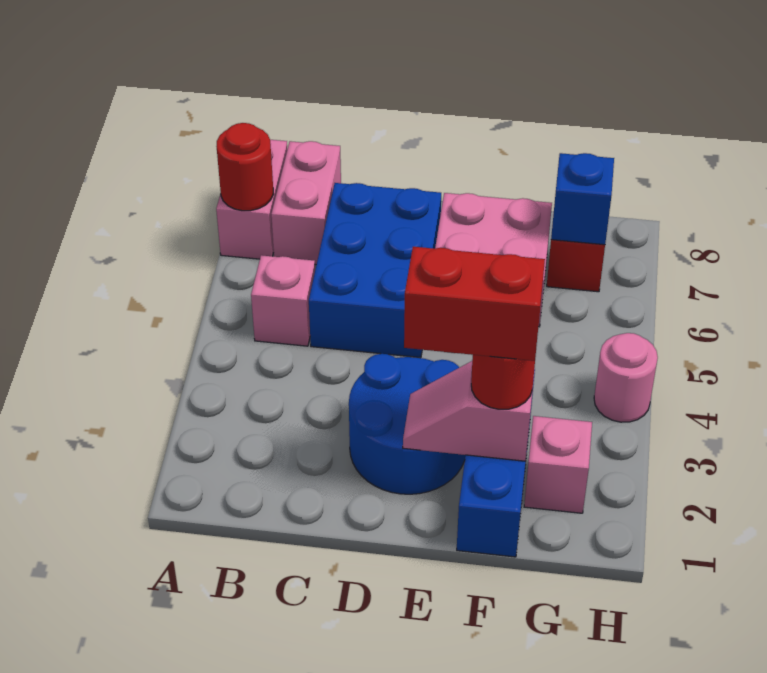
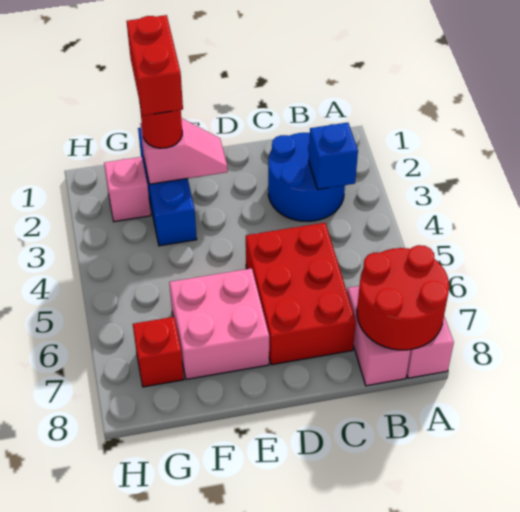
red 1x1 round brick [216,123,273,211] -> red 2x2 round brick [357,245,449,350]
pink 1x1 brick [251,255,315,346] -> none
blue 2x3 brick [309,183,441,358] -> red 2x3 brick [246,223,356,365]
blue 2x2 round brick [349,354,465,494] -> blue 2x2 round brick moved to [268,133,345,222]
red 1x2 brick [404,247,545,361] -> red 1x2 brick turned to [127,15,183,116]
blue 1x1 brick [551,153,614,245] -> blue 1x1 brick moved to [309,123,358,189]
pink 1x1 round brick [594,333,658,422] -> none

